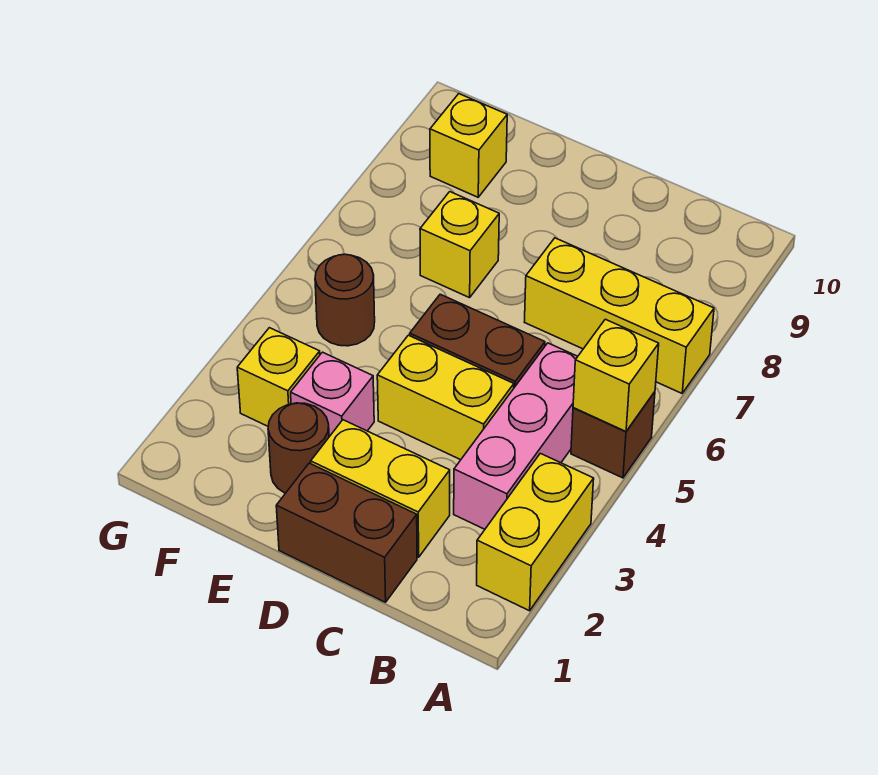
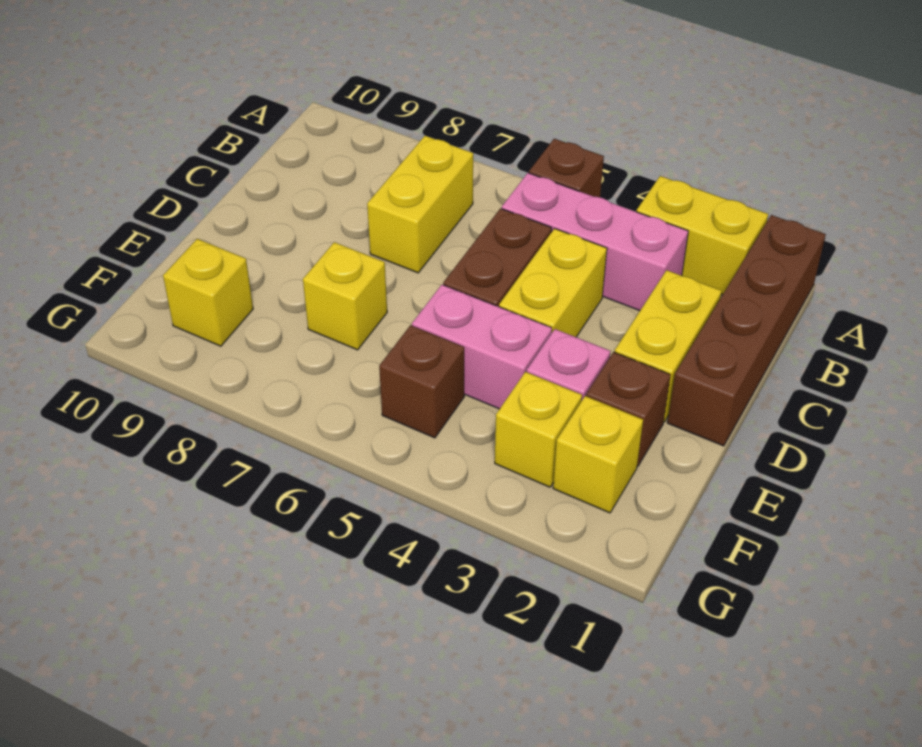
yellow 1x1 brick [573,319,659,431] -> yellow 1x1 brick moved to [553,396,643,513]
yellow 1x3 brick [525,238,714,393] -> yellow 1x2 brick [367,136,474,273]
brown 1x2 brick [276,463,417,602] -> brown 1x4 brick [667,215,826,446]
brown 1x1 round brick [268,403,329,493] -> brown 1x1 brick [586,352,671,466]
none -> pink 1x2 brick [412,285,552,409]
brown 1x1 round brick [315,254,375,346] -> brown 1x1 brick [379,325,464,438]

